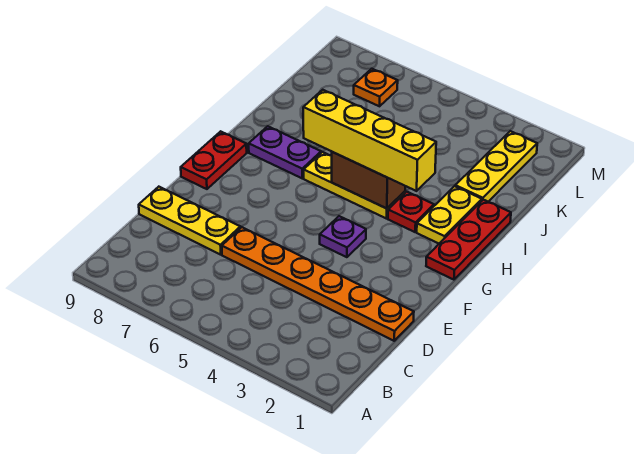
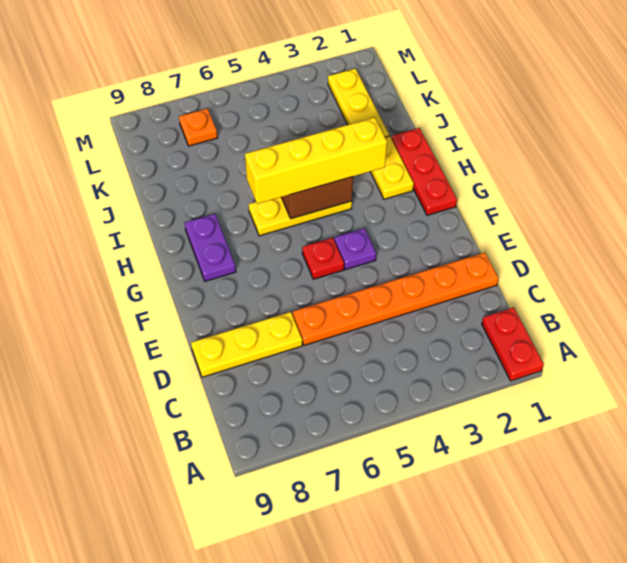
red 1x2 plate [181,131,247,189] -> red 1x2 plate moved to [482,307,544,381]
red 1x1 plate [388,192,434,232] -> red 1x1 plate moved to [302,238,344,279]
purple 1x2 plate [249,126,321,178] -> purple 1x2 plate turned to [185,214,236,281]

